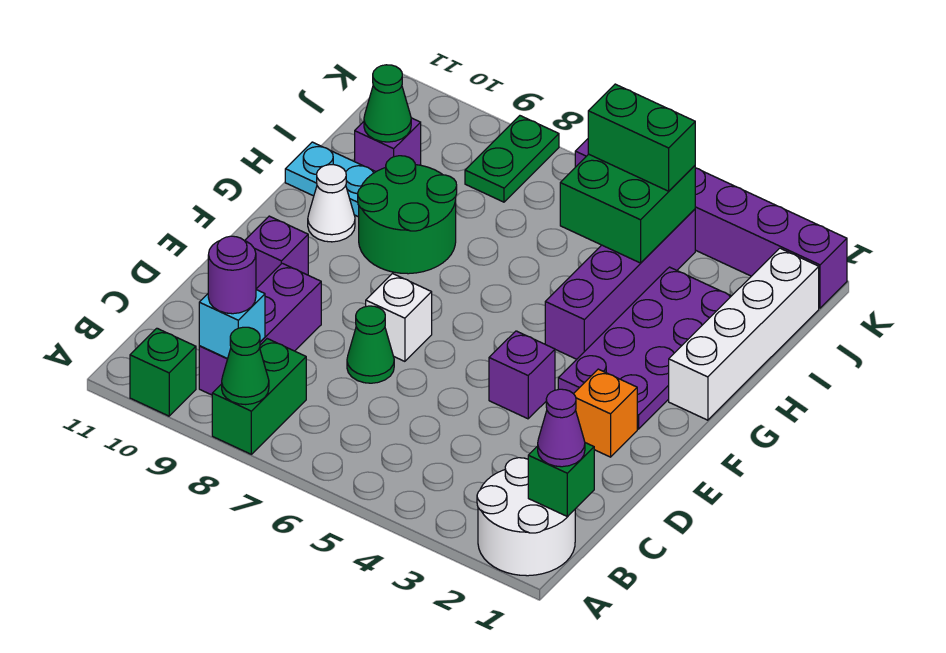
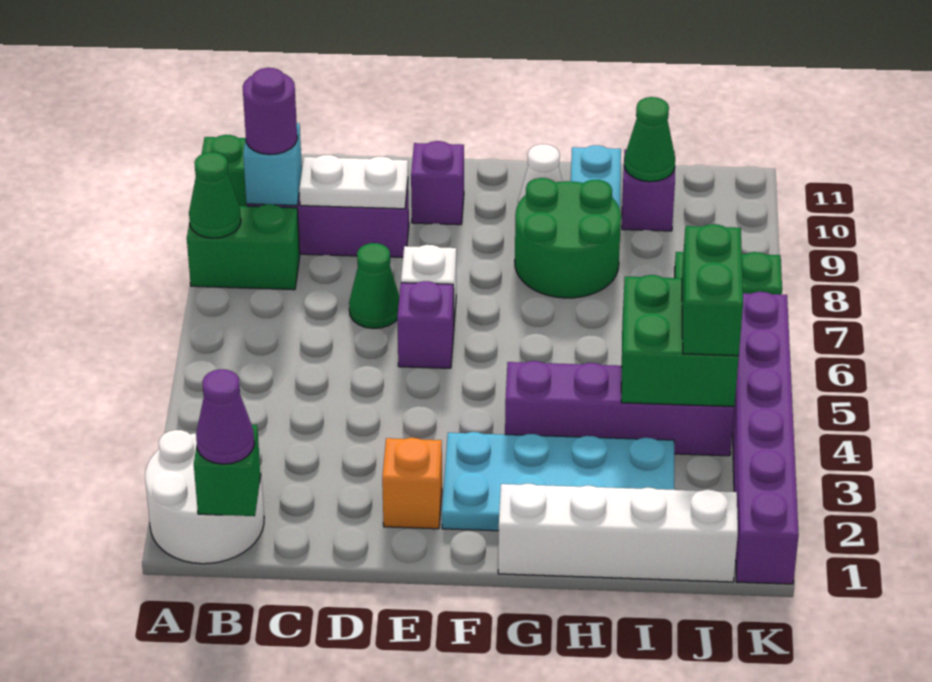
none -> white 1x2 plate [299,155,408,209]
purple 1x1 brick [489,331,555,419] -> purple 1x1 brick moved to [397,281,454,368]
purple 2x4 plate [558,267,731,429] -> cyan 2x4 plate [442,432,675,531]

